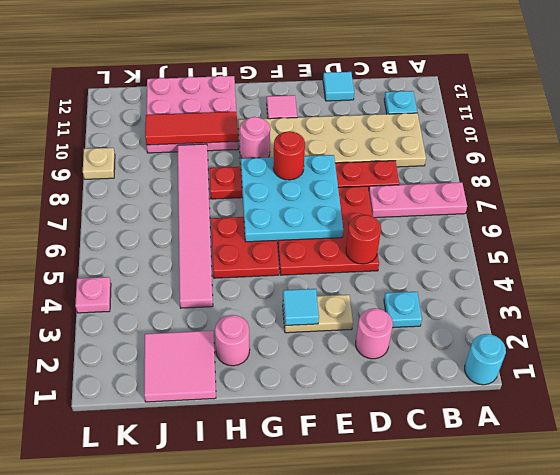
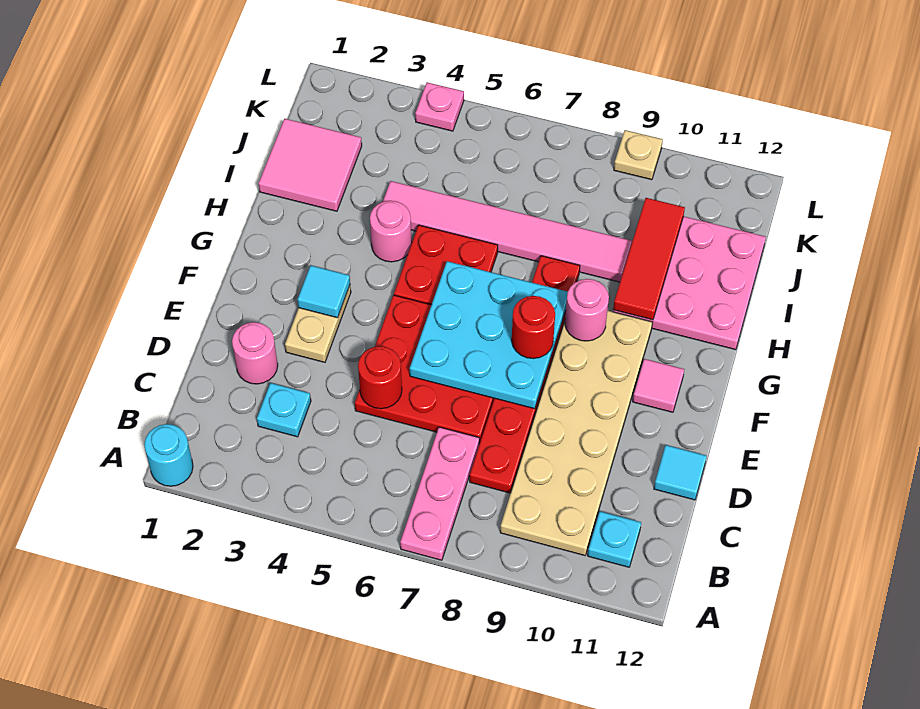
pink 1x1 round brick [215,315,250,366] -> pink 1x1 round brick moved to [370,201,412,262]

